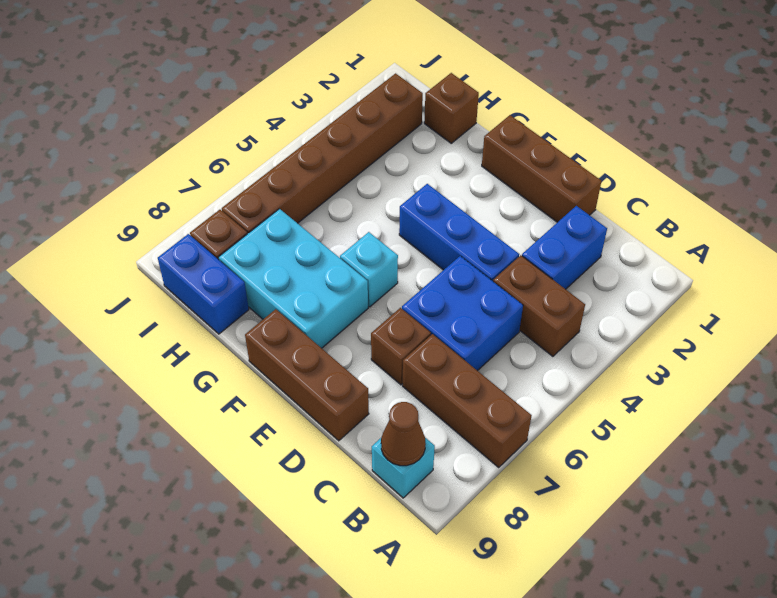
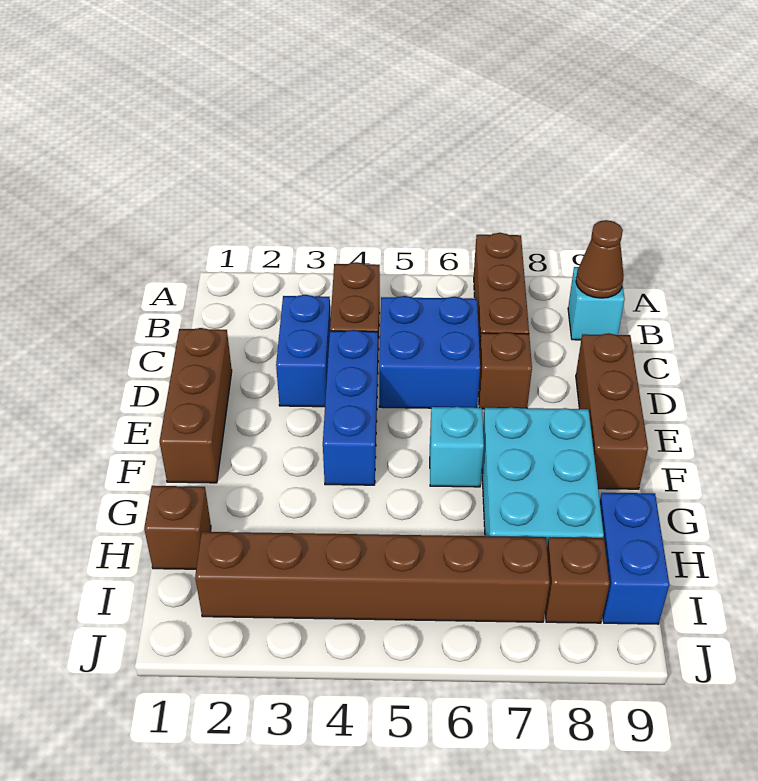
blue 1x2 brick [522,206,607,289] -> blue 1x2 brick turned to [276,295,331,407]

